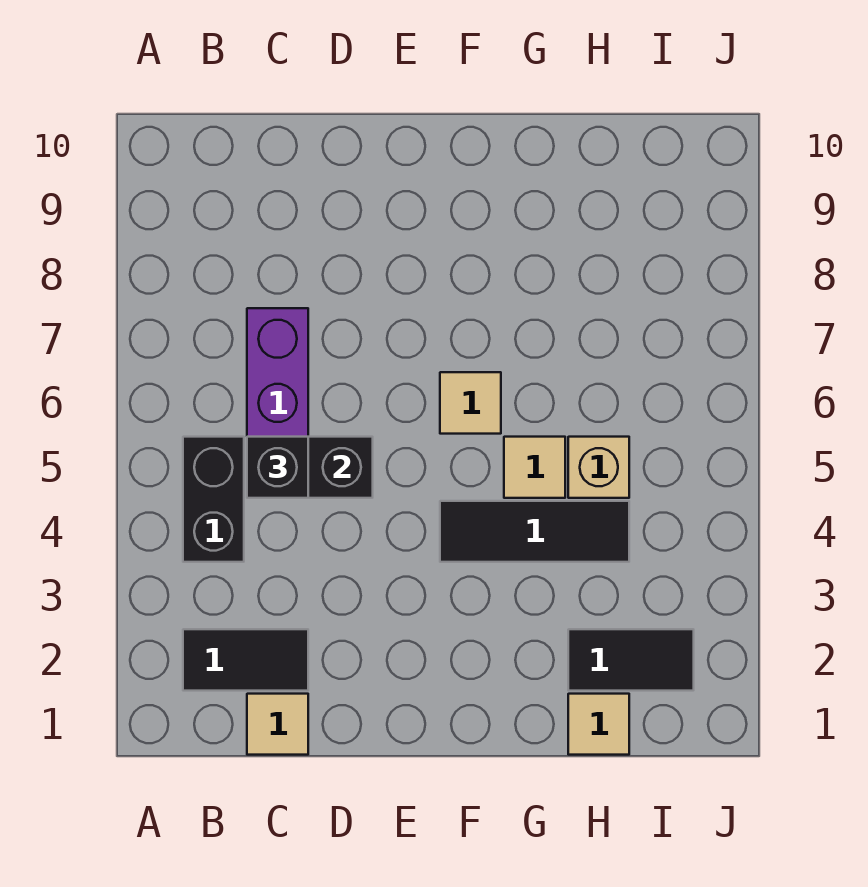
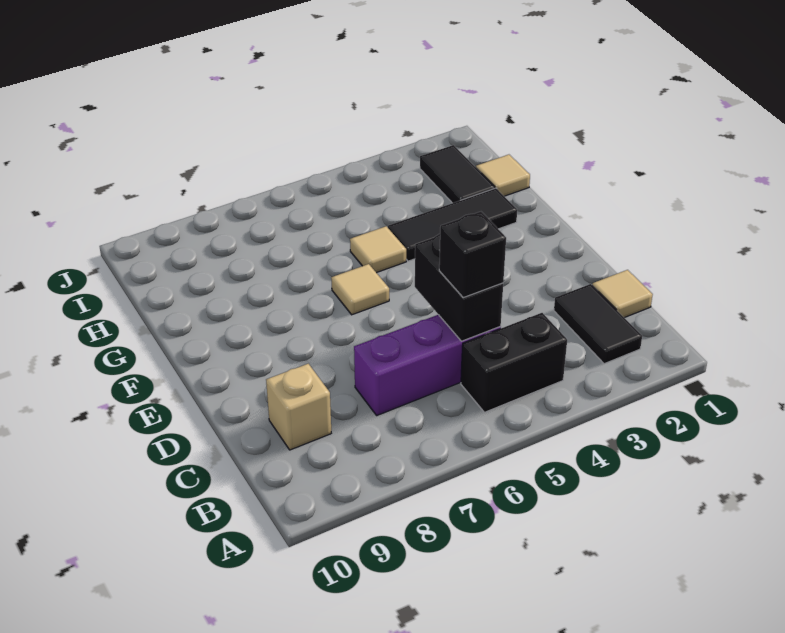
black 1x3 tile [440,501,629,562] -> black 1x3 tile turned to [388,188,517,261]
tan 1x1 brick [568,437,629,498] -> tan 1x1 brick moved to [266,364,331,450]

